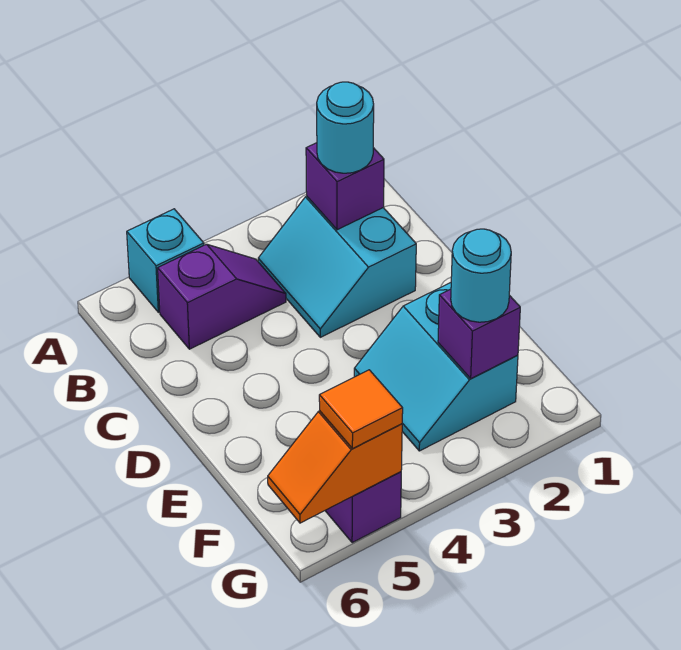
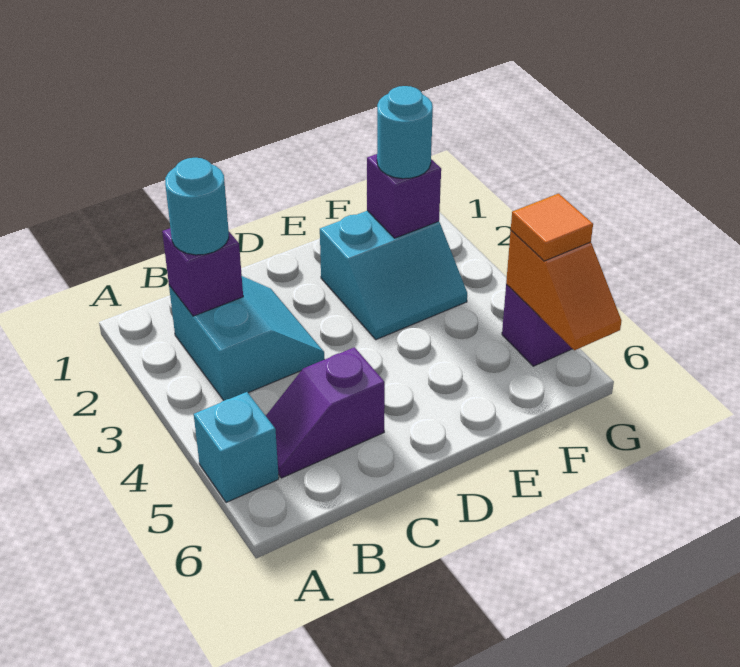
cyan 2x2 slope [258,196,416,337] -> cyan 2x2 slope turned to [169,276,324,400]
purple 1x2 slope [158,244,286,349] -> purple 1x2 slope turned to [266,347,385,478]

